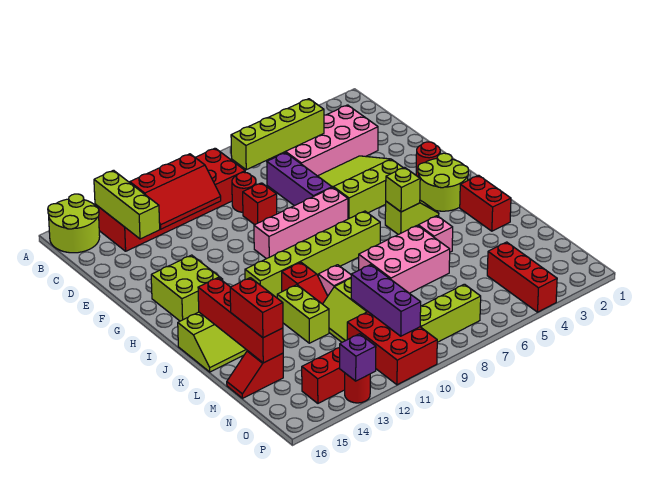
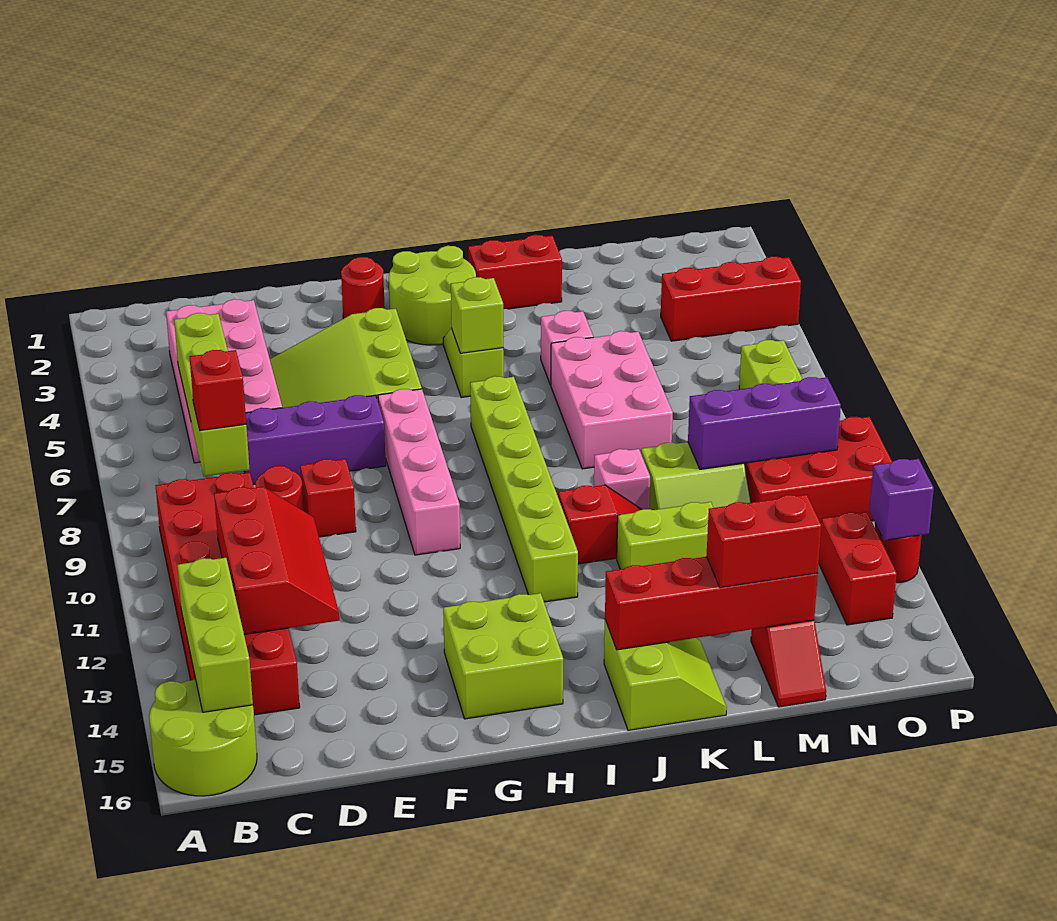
lime 1x3 brick [94,170,160,239] -> lime 1x3 brick turned to [177,558,253,712]
none -> red 1x1 brick [190,350,246,431]

